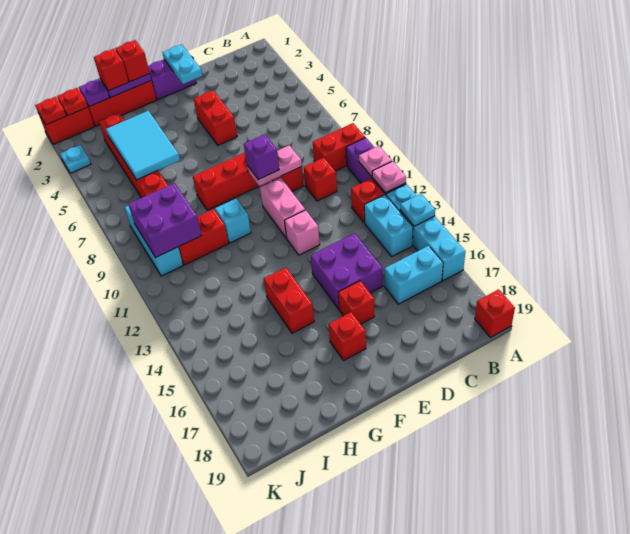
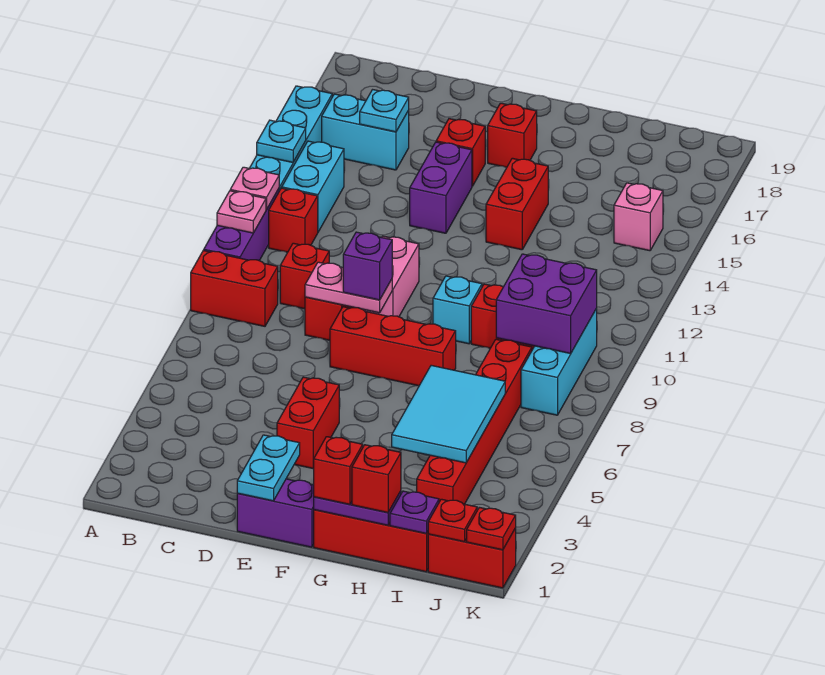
red 1x1 brick [475,289,515,337] -> none
purple 2x2 brick [311,233,383,309] -> purple 1x2 brick [410,142,472,233]
pink 1x1 brick [285,210,320,255] -> pink 1x1 brick moved to [614,183,663,251]
cyan 1x1 plate [60,145,91,173] -> cyan 1x1 plate moved to [360,90,409,132]

